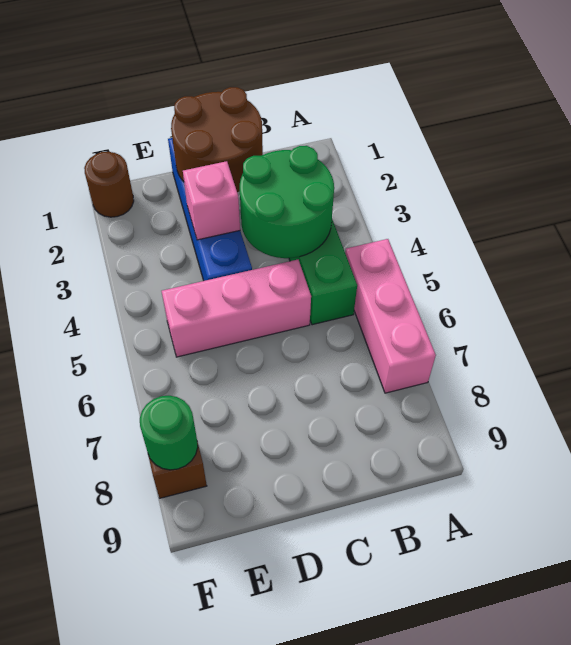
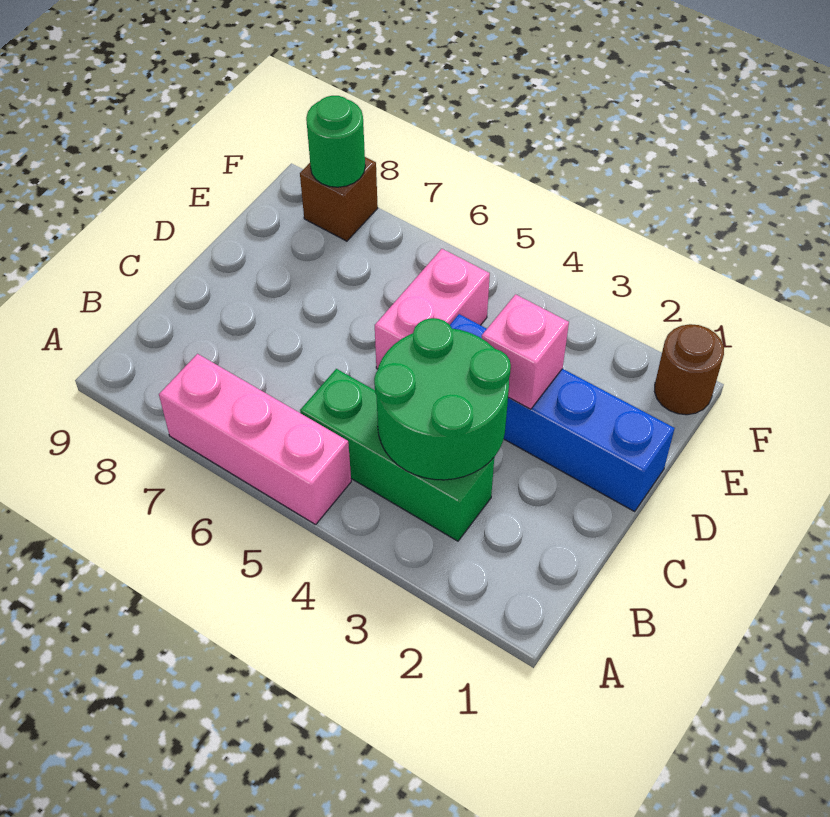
brown 2x2 round brick [171,87,263,192] -> none
pink 1x3 brick [162,260,311,357] -> pink 1x2 brick [375,249,490,369]

